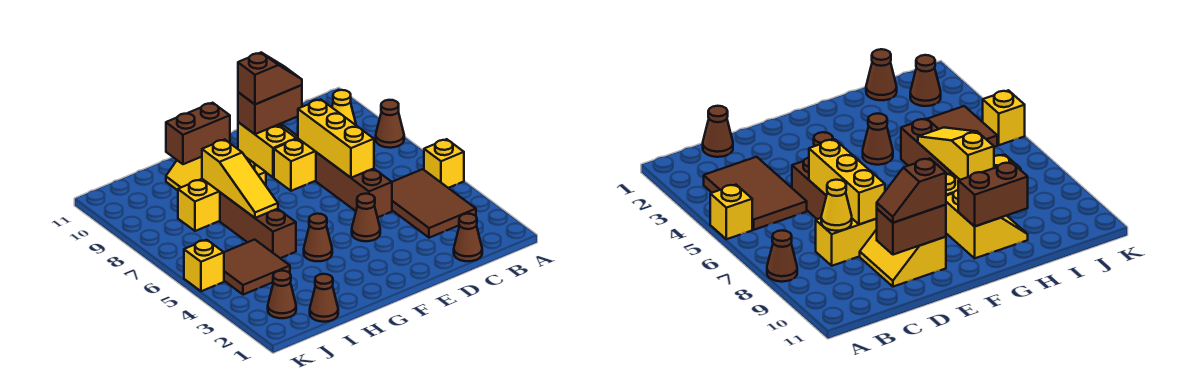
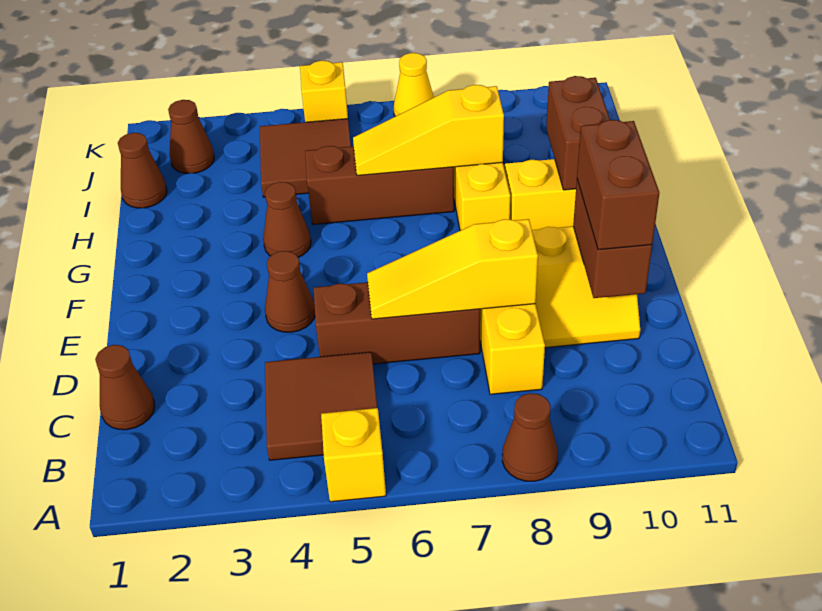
brown 2x3 tile [392,169,476,238] -> brown 2x2 tile [265,352,377,460]
yellow 1x1 cone [332,90,356,125] -> yellow 1x1 cone moved to [394,53,434,116]
yellow 1x3 brick [298,99,374,178] -> yellow 1x3 slope [367,219,538,319]
brown 1x2 slope [238,52,302,104] -> brown 1x2 brick [577,120,659,250]

